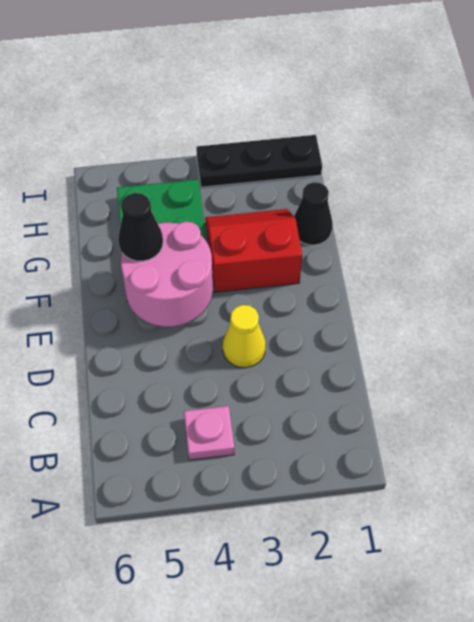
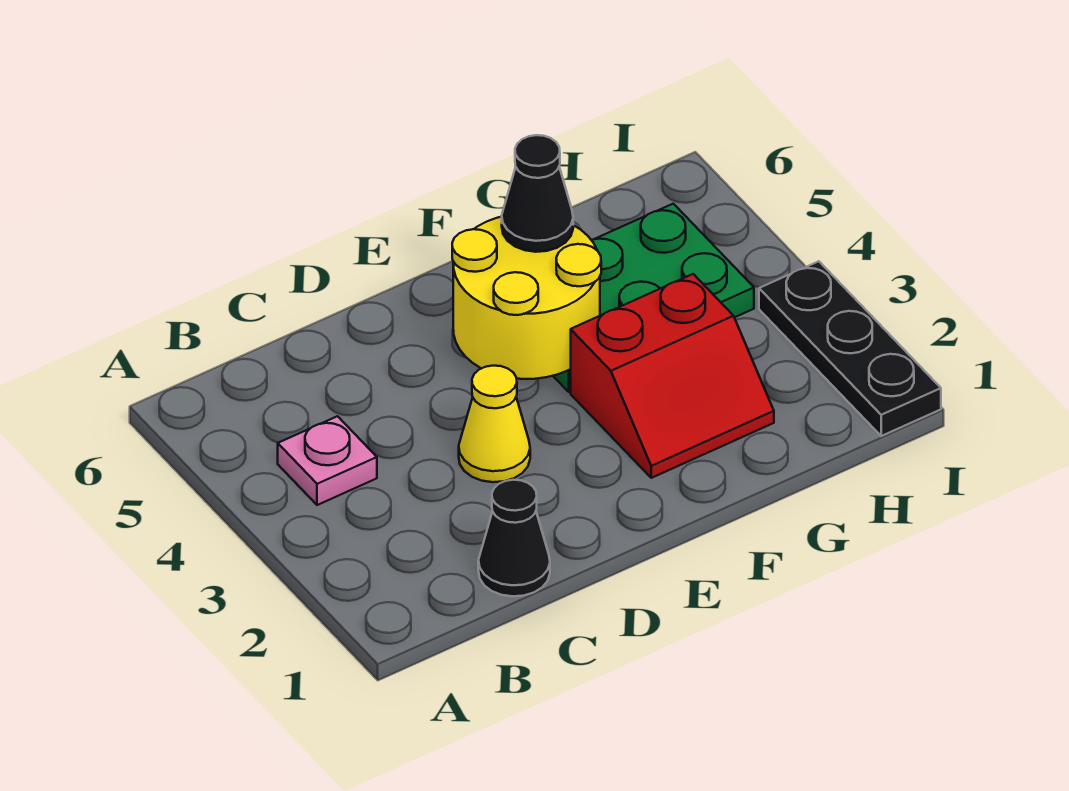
pink 2x2 round brick [121,222,213,327] -> yellow 2x2 round brick [452,217,601,379]
red 2x2 slope [205,209,302,292] -> red 2x2 slope turned to [571,274,774,478]
black 1x1 cone [294,182,333,245] -> black 1x1 cone moved to [478,480,550,596]

